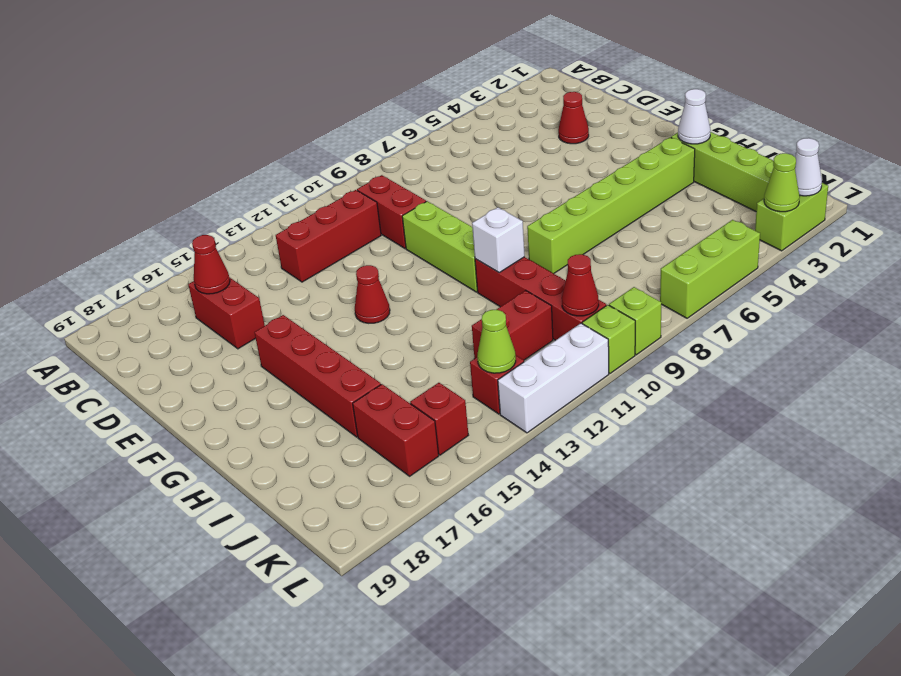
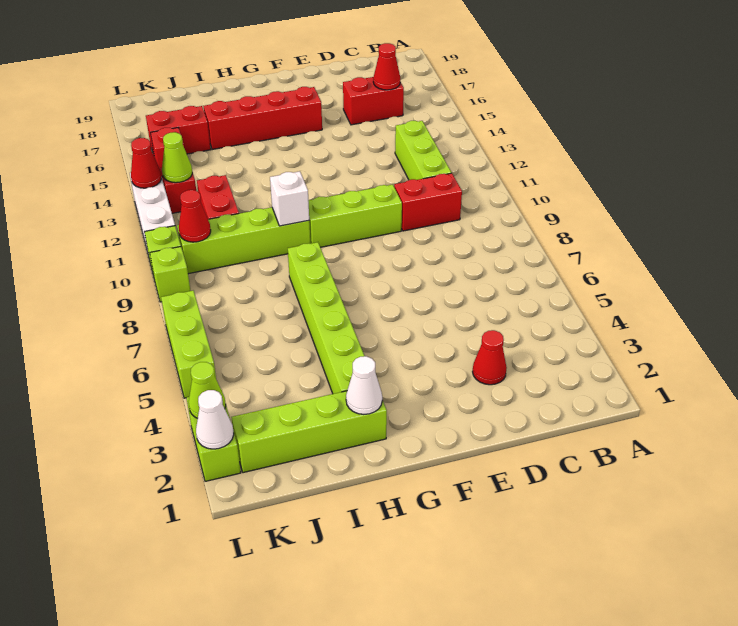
red 1x3 brick [276,190,381,282] -> lime 1x3 brick [395,121,451,180]
red 1x1 cone [355,265,390,323] -> red 1x1 cone moved to [131,138,161,188]
red 1x4 brick [475,257,606,340] -> lime 1x4 brick [177,207,310,274]

